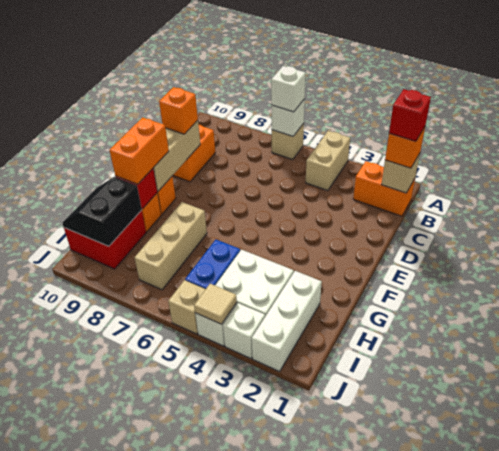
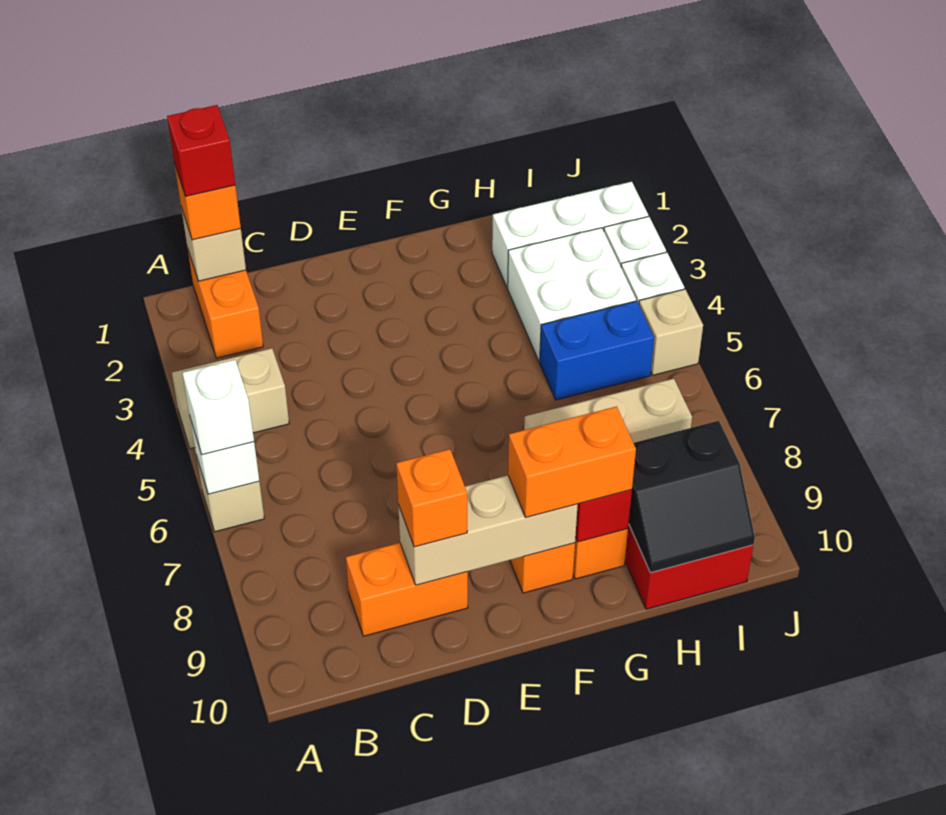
tan 1x1 tile [194,284,237,324] -> none

